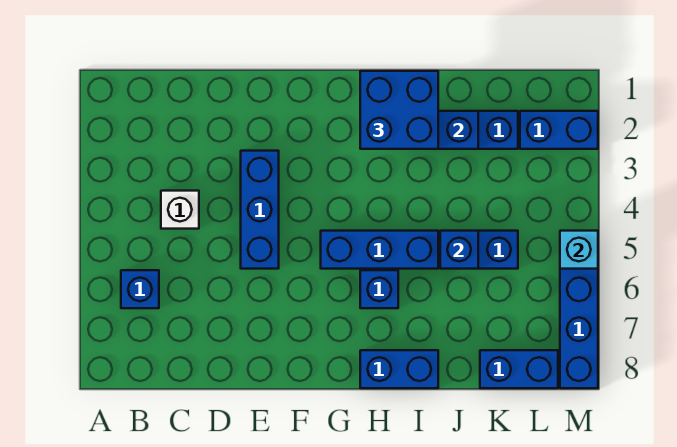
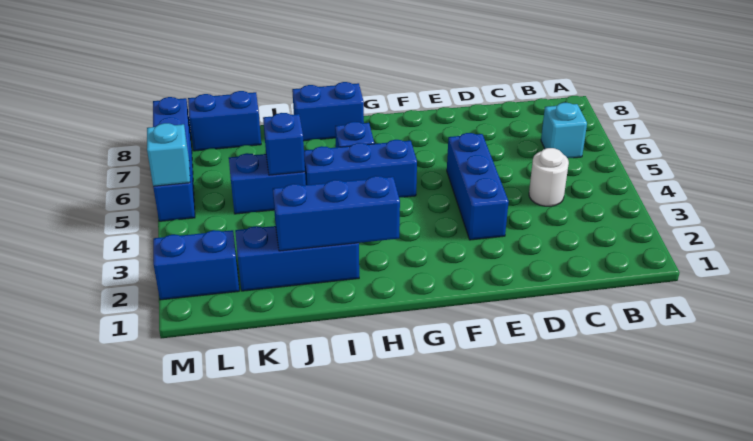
blue 1x1 brick [121,270,159,308] -> cyan 1x1 brick [541,103,587,158]
white 1x1 brick [161,191,199,229] -> white 1x1 round brick [529,148,569,206]
blue 2x2 brick [360,71,438,149] -> none

